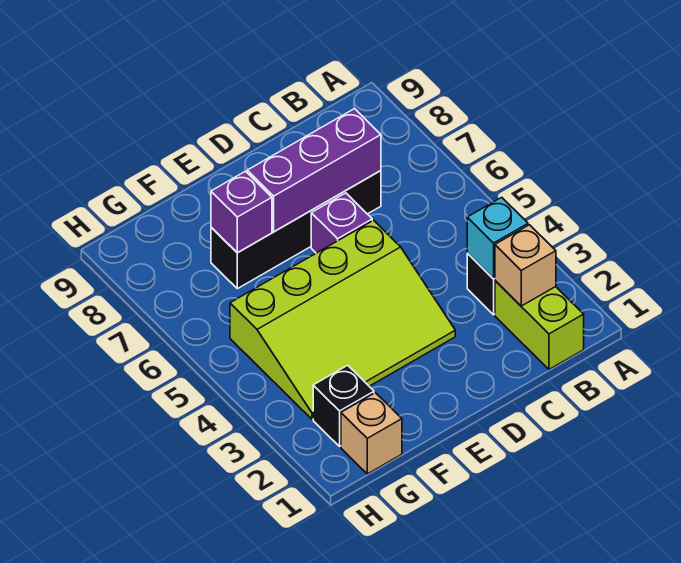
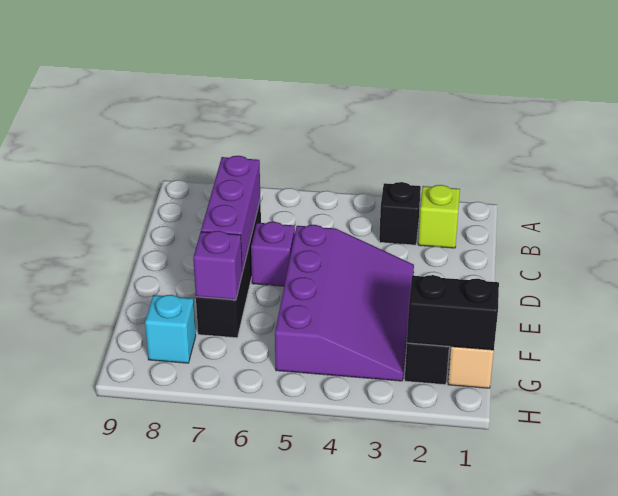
lime 1x2 brick [495,281,584,369] -> lime 1x1 brick [418,185,460,248]
tan 1x1 brick [495,225,556,306] -> none
cyan 1x1 brick [467,197,528,278] -> cyan 1x1 brick moved to [145,295,196,363]
lime 3x4 slope [230,220,455,419] -> purple 3x4 slope [275,225,414,381]
none -> black 1x2 brick [407,275,499,350]

